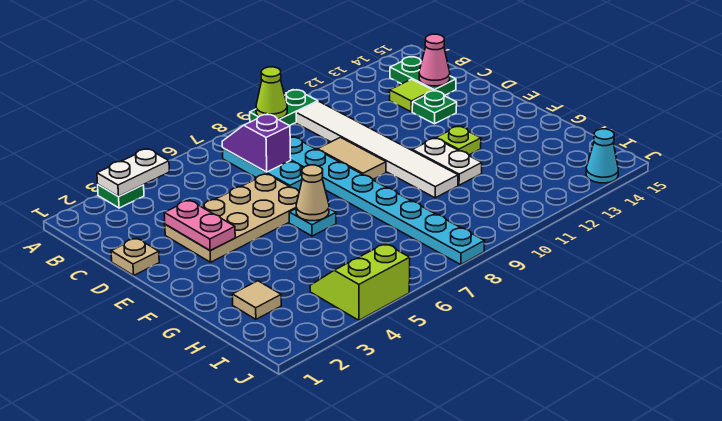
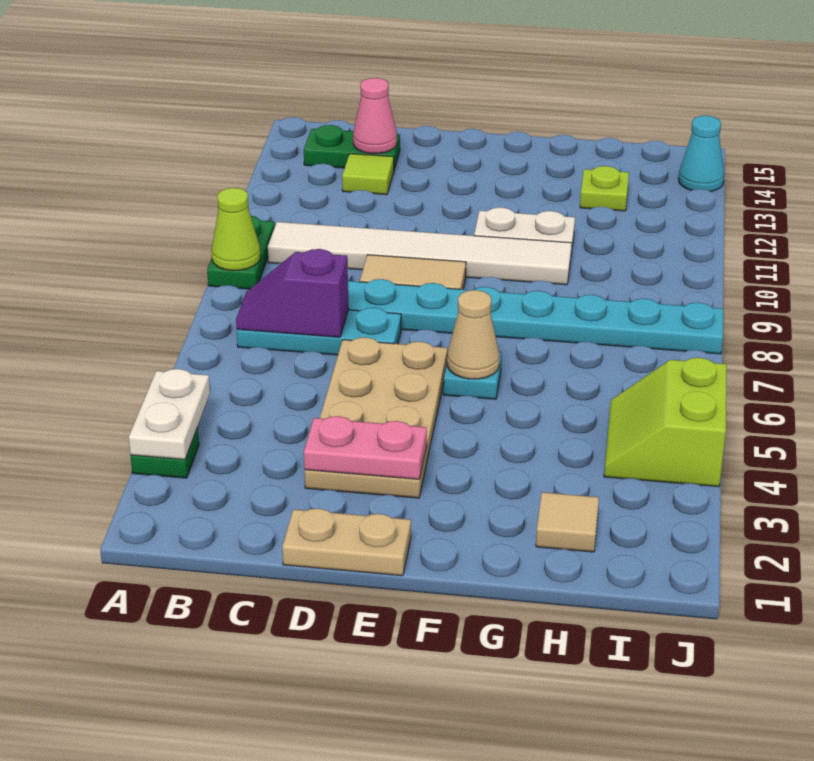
tan 1x1 plate [111,238,159,275] -> tan 1x2 plate [282,508,411,576]
green 1x1 plate [412,91,457,124] -> none
lime 1x1 plate [436,127,481,155] -> lime 1x1 plate moved to [580,166,629,211]

